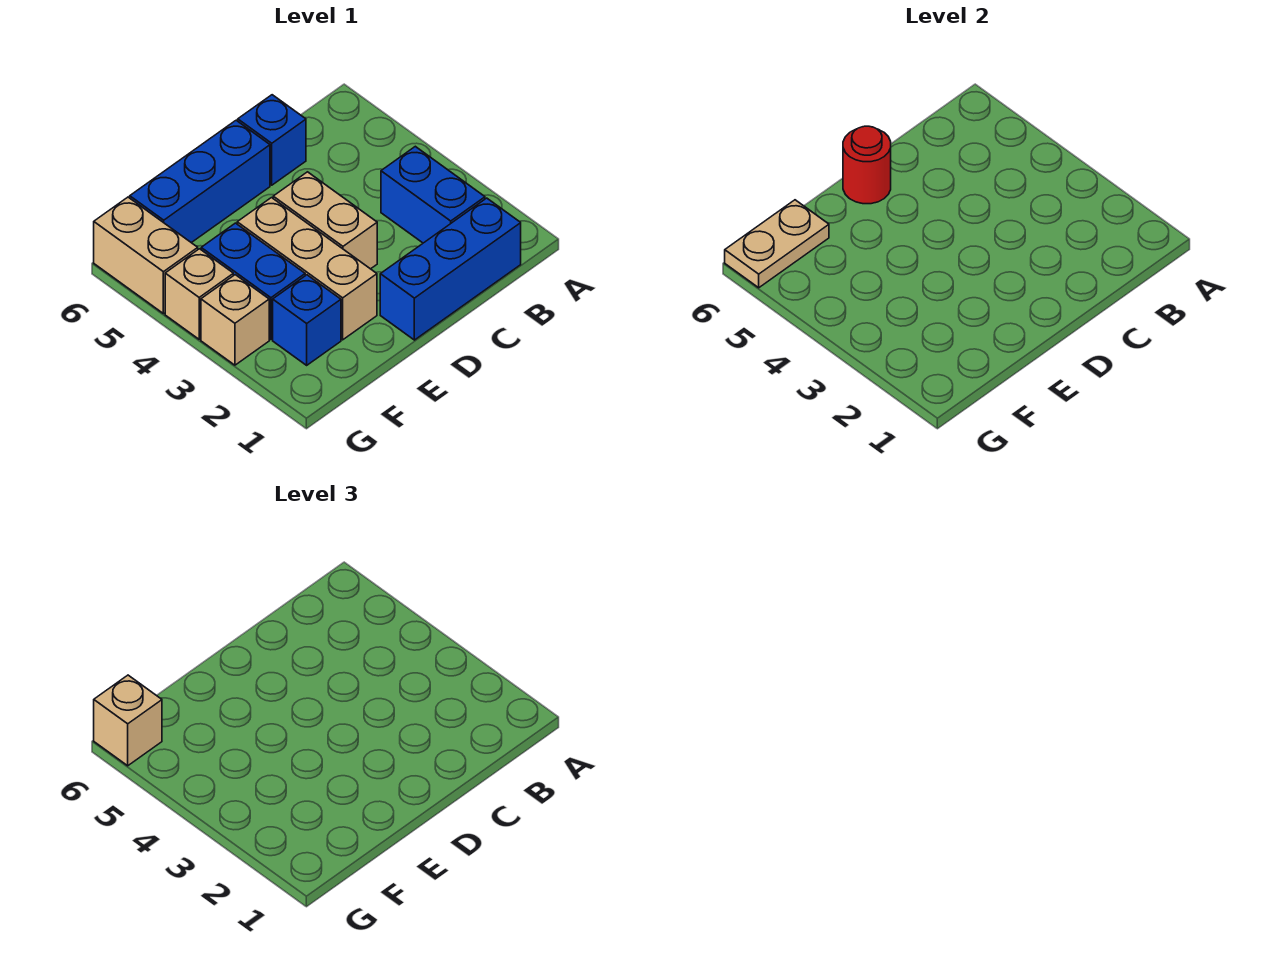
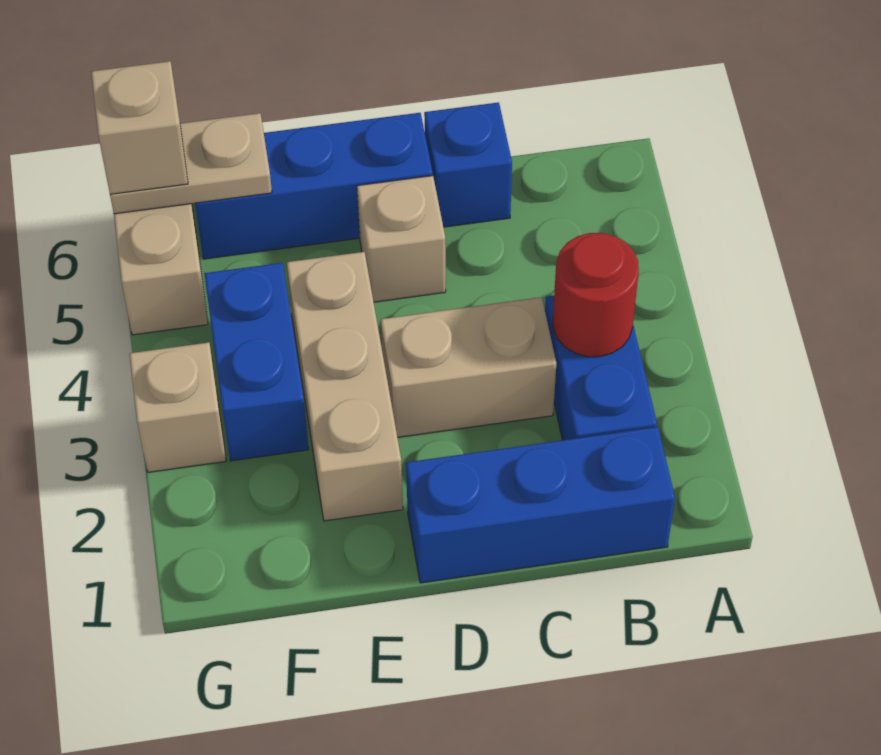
tan 1x2 brick [273,172,377,269] -> tan 1x2 brick turned to [381,297,556,438]
red 1x1 round brick [843,126,891,204] -> red 1x1 round brick moved to [553,233,639,357]
blue 1x1 brick [273,275,341,365] -> none
tan 1x1 brick [165,249,233,339] -> tan 1x1 brick moved to [357,176,446,302]

